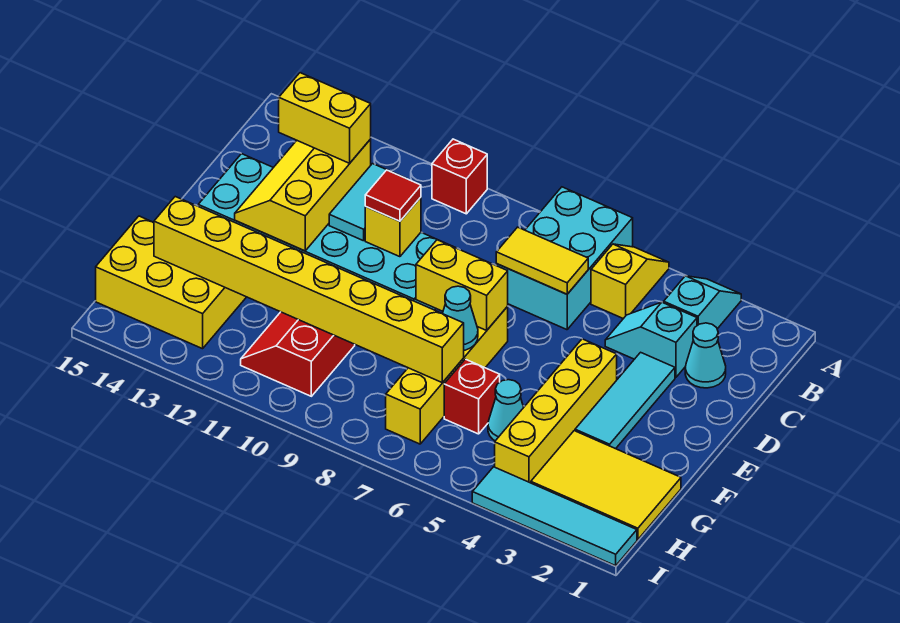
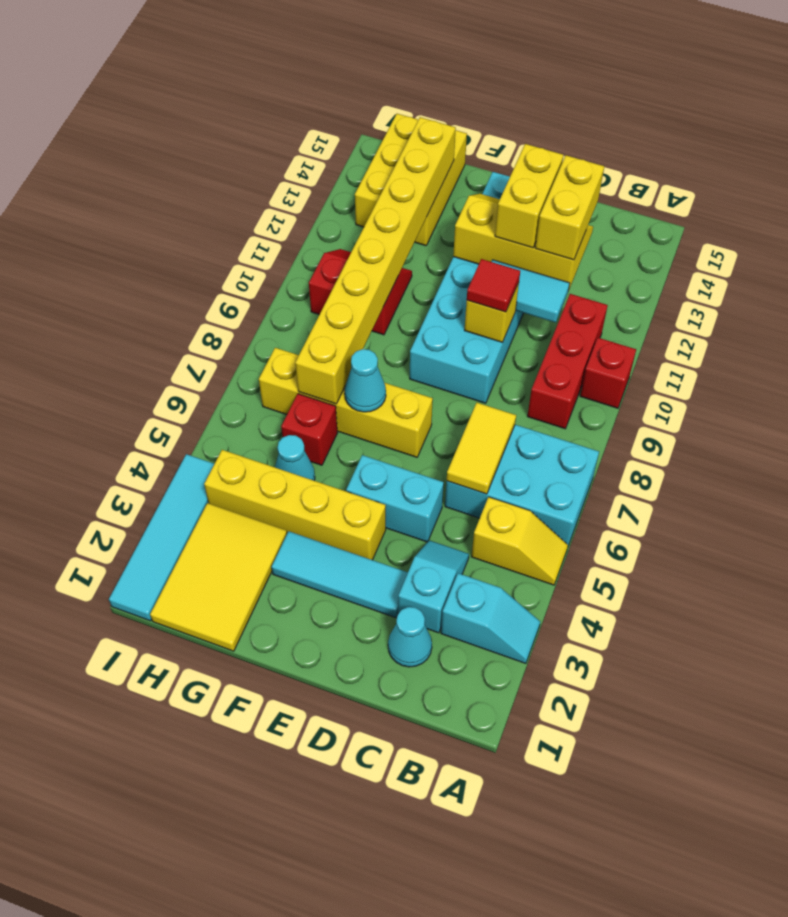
none -> red 1x3 brick [527,294,608,429]
none -> cyan 1x2 brick [346,455,444,542]
yellow 1x2 brick [416,240,508,330] -> yellow 1x2 brick moved to [495,144,563,248]

